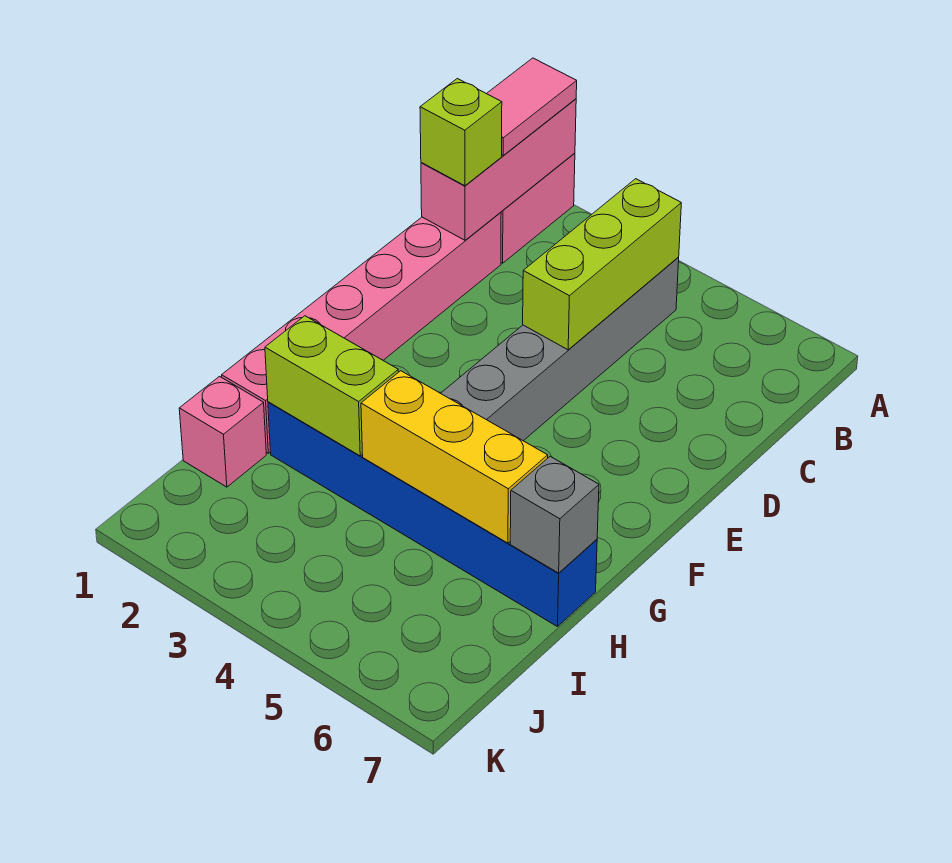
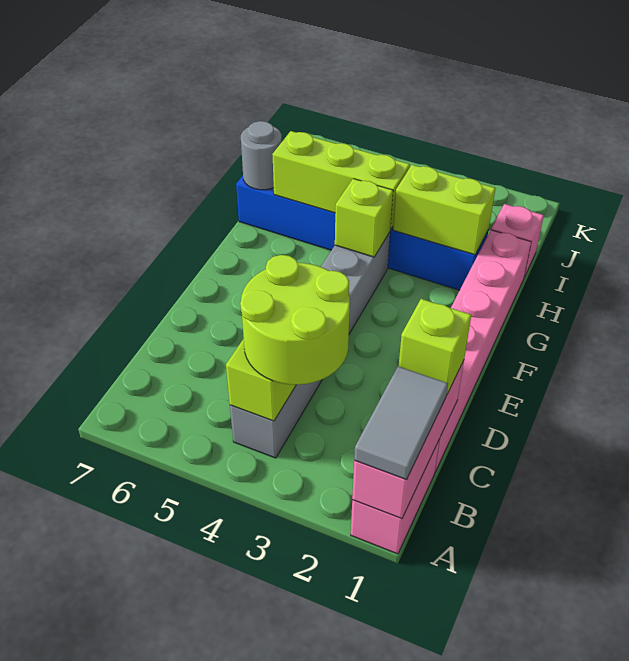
pink 1x2 tile [487,58,577,155] -> grey 1x2 tile [354,366,448,480]
none -> lime 2x2 round brick [240,255,350,385]
none -> lime 1x1 brick [335,179,393,257]
yellow 1x3 brick [361,371,548,543] -> lime 1x3 brick [272,131,410,230]
grey 1x1 brick [510,456,599,573] -> grey 1x1 round brick [241,121,282,190]

